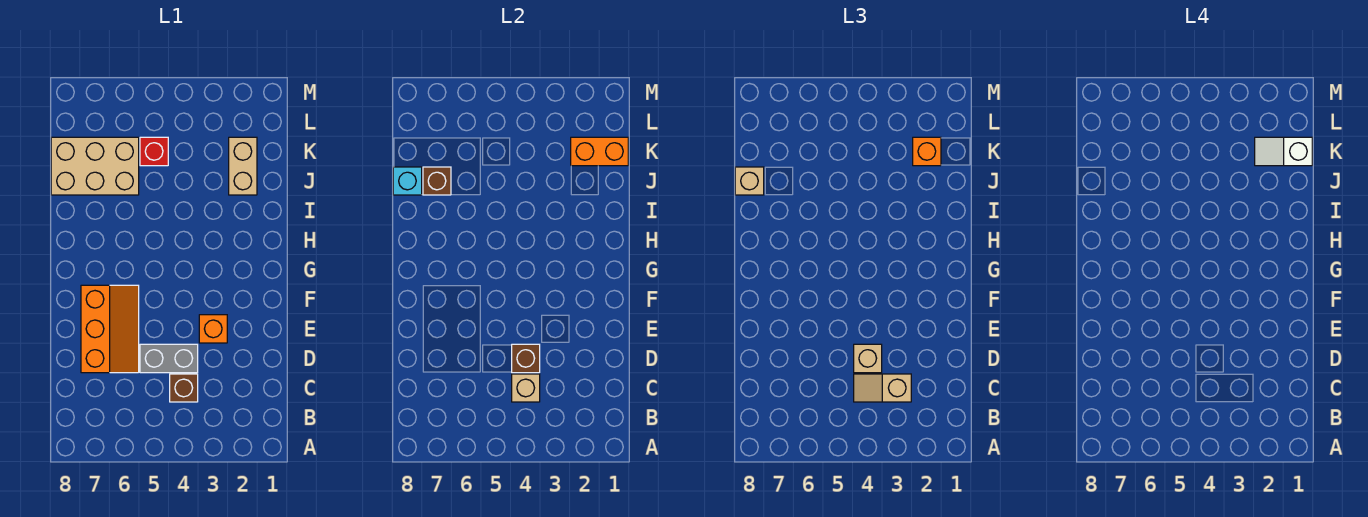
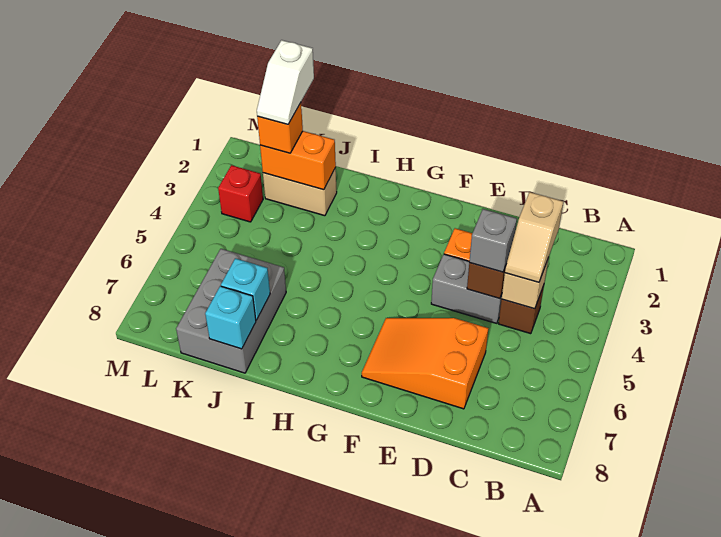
grey 1x2 brick [140,344,198,373] -> grey 1x2 brick turned to [431,254,502,323]
tan 1x1 brick [854,344,882,373] -> grey 1x1 brick [469,209,517,272]
orange 2x3 slope [81,285,139,373] -> orange 2x3 slope turned to [362,318,488,409]
tan 2x3 brick [51,137,139,195] -> grey 2x3 brick [176,249,286,373]
brown 1x1 brick [423,167,451,195] -> cyan 1x1 brick [221,258,270,320]
tan 1x1 brick [735,167,764,195] -> none
orange 1x2 brick [571,137,628,166] -> orange 1x2 brick turned to [260,131,336,190]
red 1x1 brick [140,137,168,166] -> red 1x1 brick moved to [218,165,263,222]

